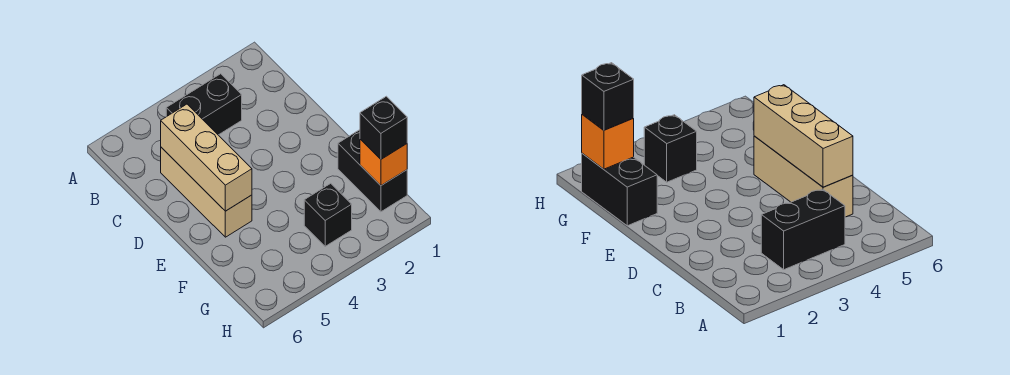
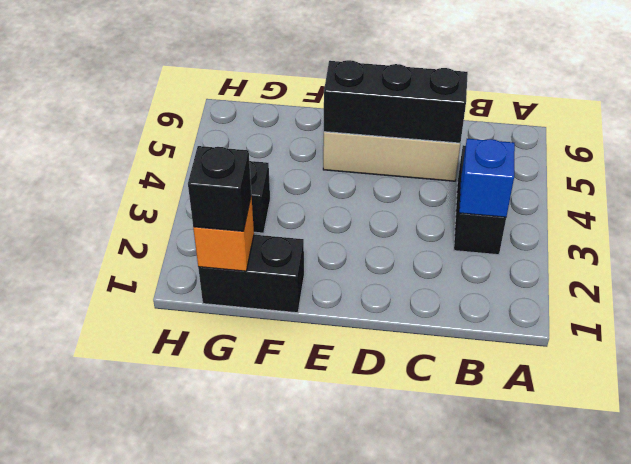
none -> blue 1x1 brick [459,139,515,217]
tan 1x3 brick [161,104,252,211] -> black 1x3 brick [324,60,468,143]

